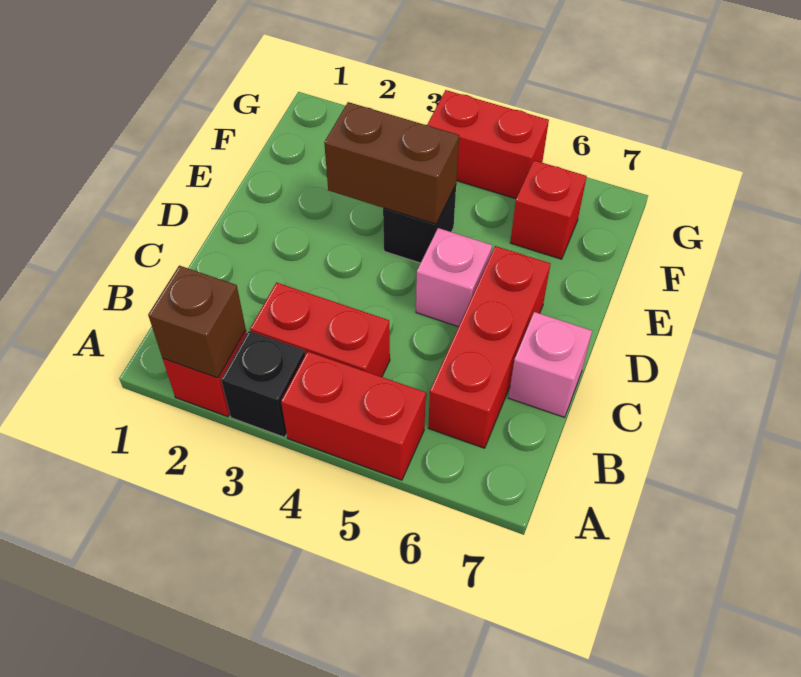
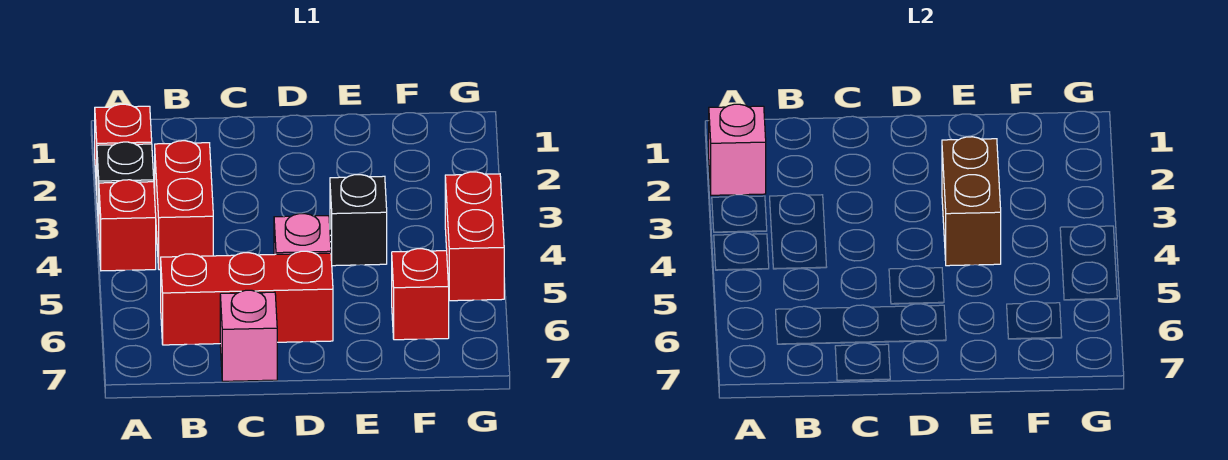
brown 1x1 brick [148,266,246,378] -> pink 1x1 brick [709,104,766,195]
red 1x2 brick [281,351,426,480] -> red 1x1 brick [99,180,156,271]

